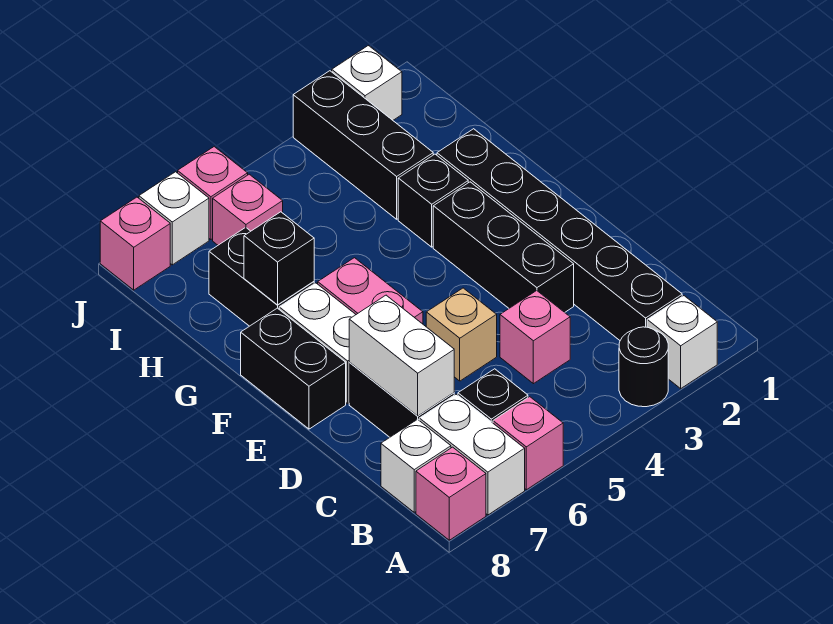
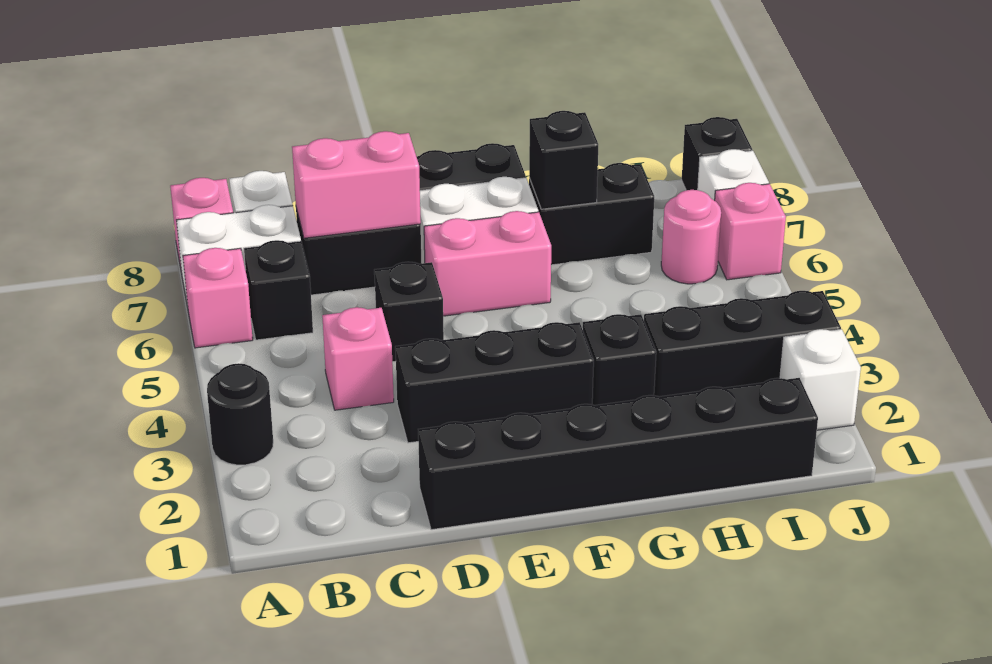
white 1x1 brick [647,296,717,388] -> none
black 1x6 brick [437,129,682,340] -> black 1x6 brick moved to [418,378,818,530]
white 1x2 brick [349,295,454,416] -> pink 1x2 brick [292,131,421,238]
tan 1x1 brick [426,288,497,381] -> black 1x1 brick [374,262,444,362]
pink 1x1 brick [213,174,283,245] -> pink 1x1 round brick [661,190,721,284]
pink 1x1 brick [100,197,170,290] -> black 1x1 brick [682,117,752,190]

